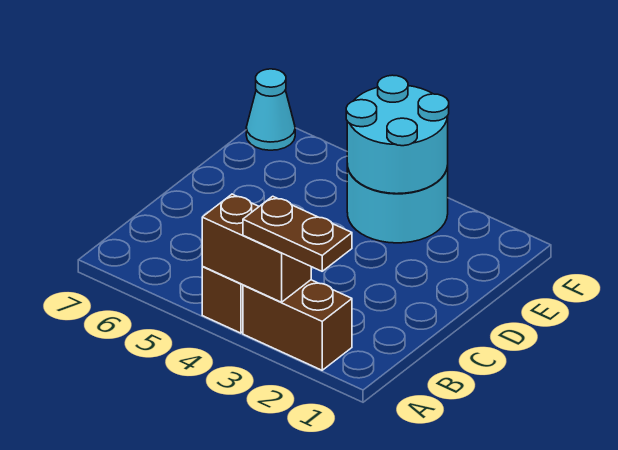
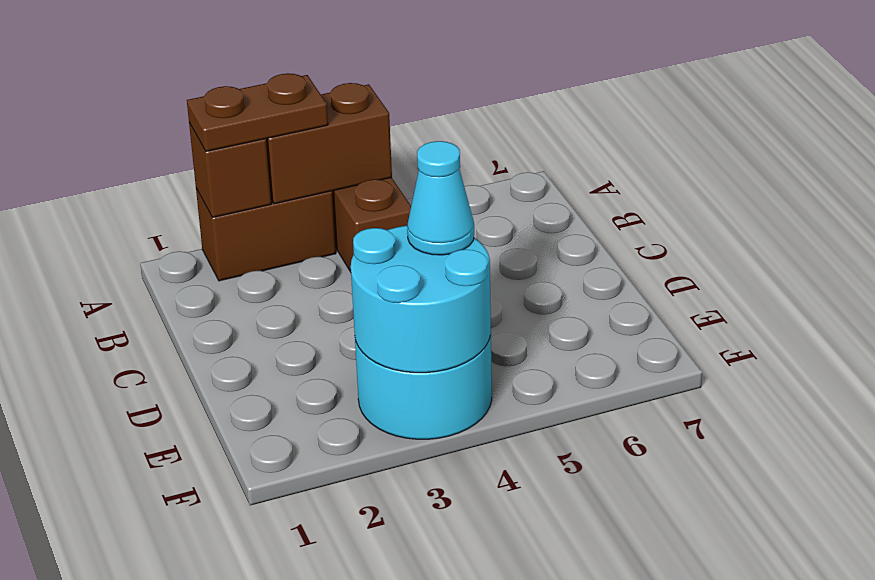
none -> brown 1x1 brick [189,123,271,217]
cyan 1x1 cone [246,69,295,150] -> cyan 1x1 cone moved to [407,141,474,255]

